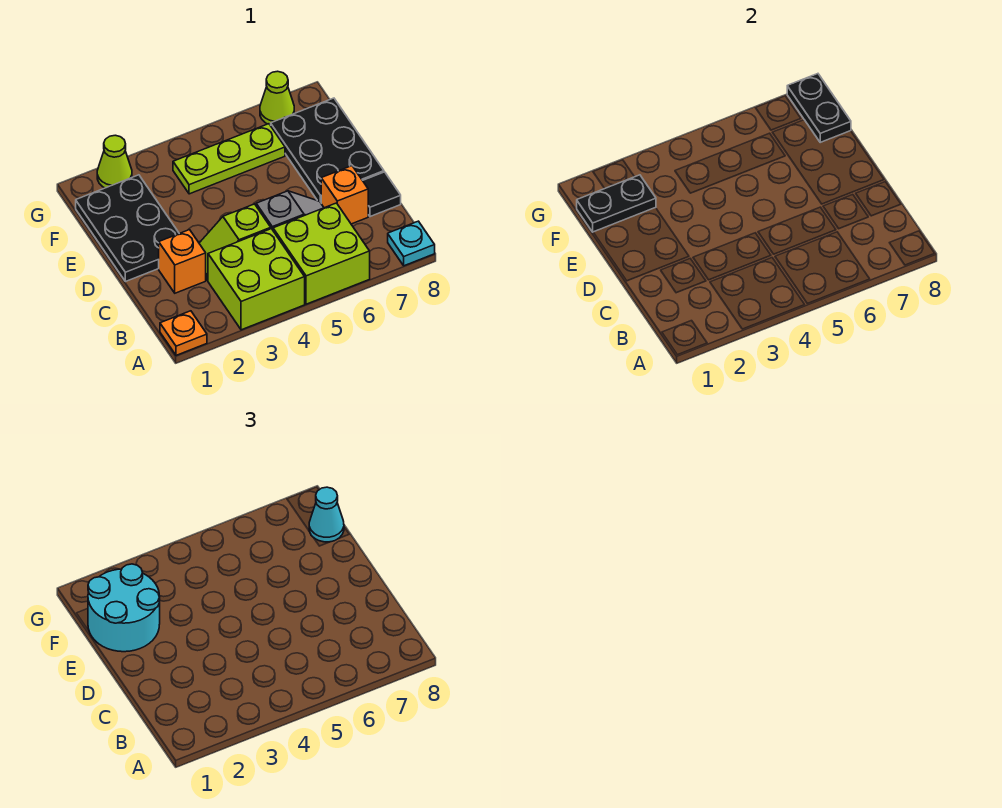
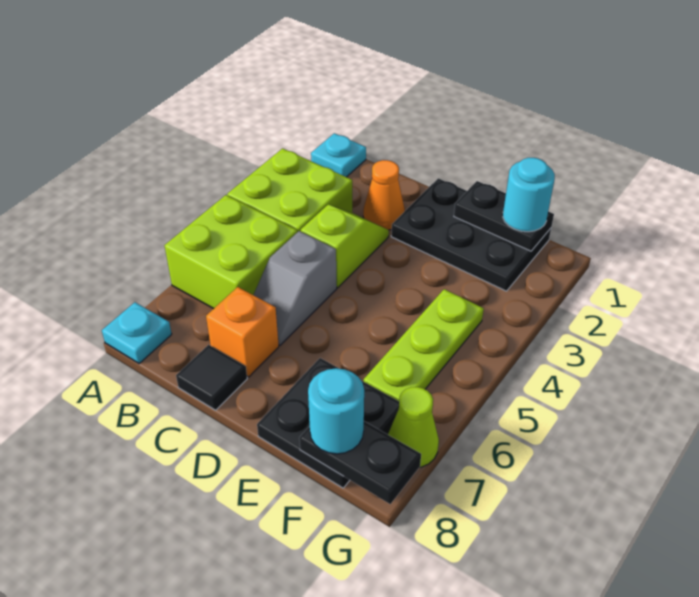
orange 1x1 plate [160,311,207,355] -> cyan 1x1 plate [311,133,366,177]
orange 1x1 brick [159,230,206,293] -> orange 1x1 cone [363,160,405,230]
black 2x3 plate [270,98,384,203] -> black 2x2 plate [257,358,399,488]
cyan 2x2 round brick [88,564,160,652] -> cyan 1x1 round brick [503,158,555,232]
black 1x2 plate [577,175,656,232] -> black 1x2 plate turned to [454,181,554,251]
cyan 1x1 cone [309,487,344,542] -> cyan 1x1 round brick [308,368,364,454]
lime 1x1 cone [97,135,132,188] -> none

